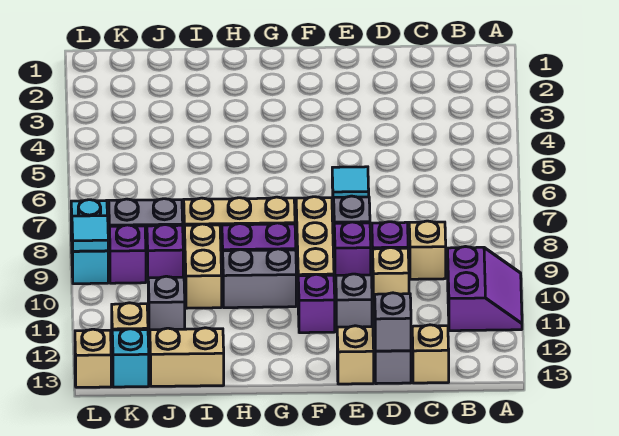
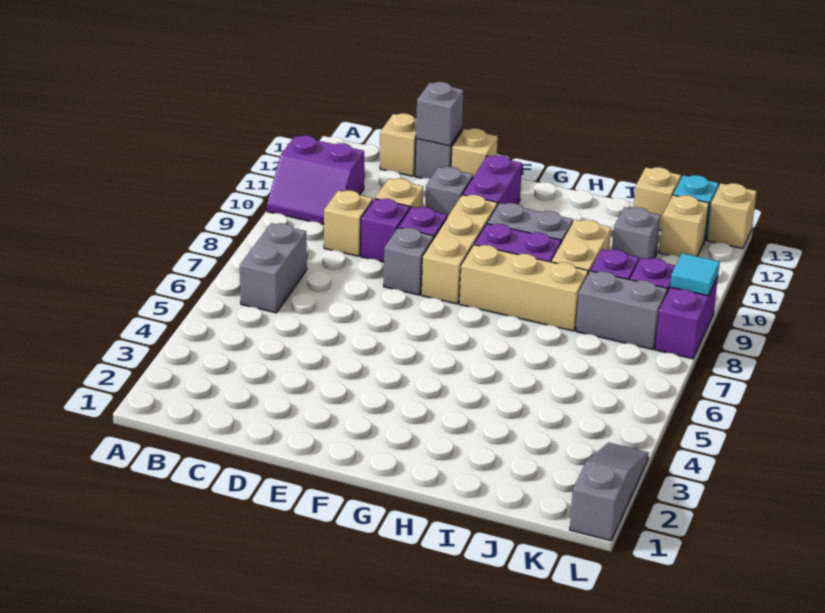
purple 2x2 slope [448,247,522,331] -> purple 2x2 slope turned to [267,135,364,224]
none -> grey 1x2 brick [240,223,307,313]
cyan 1x1 tile [332,167,369,202] -> none
purple 1x1 brick [298,274,335,333] -> purple 1x2 brick [463,155,522,206]
tan 1x2 brick [150,328,224,386] -> tan 1x1 brick [634,167,681,231]
none -> grey 1x3 slope [570,443,649,541]
cyan 1x2 brick [71,200,108,284] -> purple 1x2 brick [655,276,718,359]

